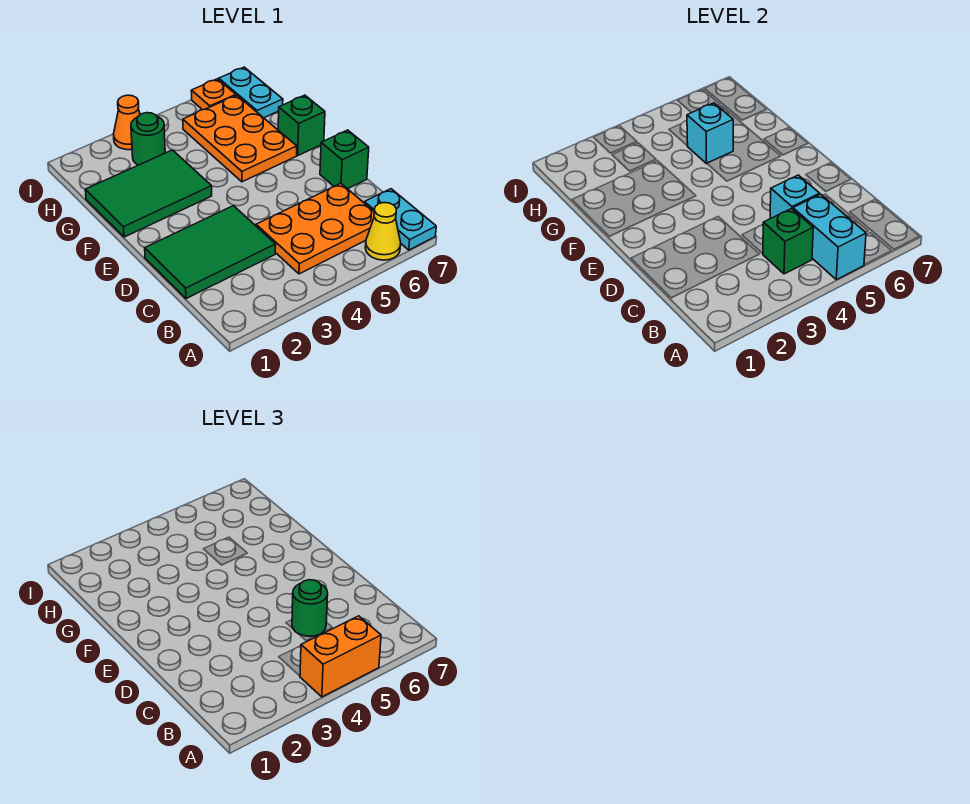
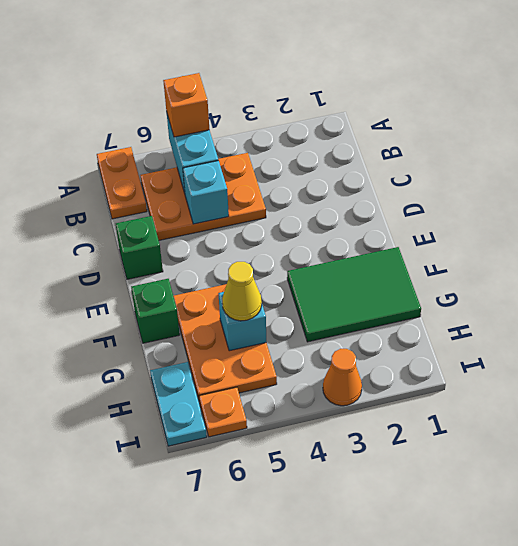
orange 1x2 brick [300,616,381,697] -> orange 1x1 brick [163,73,209,137]
yellow 1x1 cone [365,203,401,260] -> yellow 1x1 cone moved to [222,262,262,321]
cyan 1x2 plate [364,189,436,250] -> orange 1x2 plate [97,147,147,219]
green 1x1 brick [763,209,813,274] -> none
green 2x3 tile [145,206,276,299] -> none
green 1x1 round brick [292,580,328,636] -> none
green 1x1 round brick [131,113,165,165] -> none

